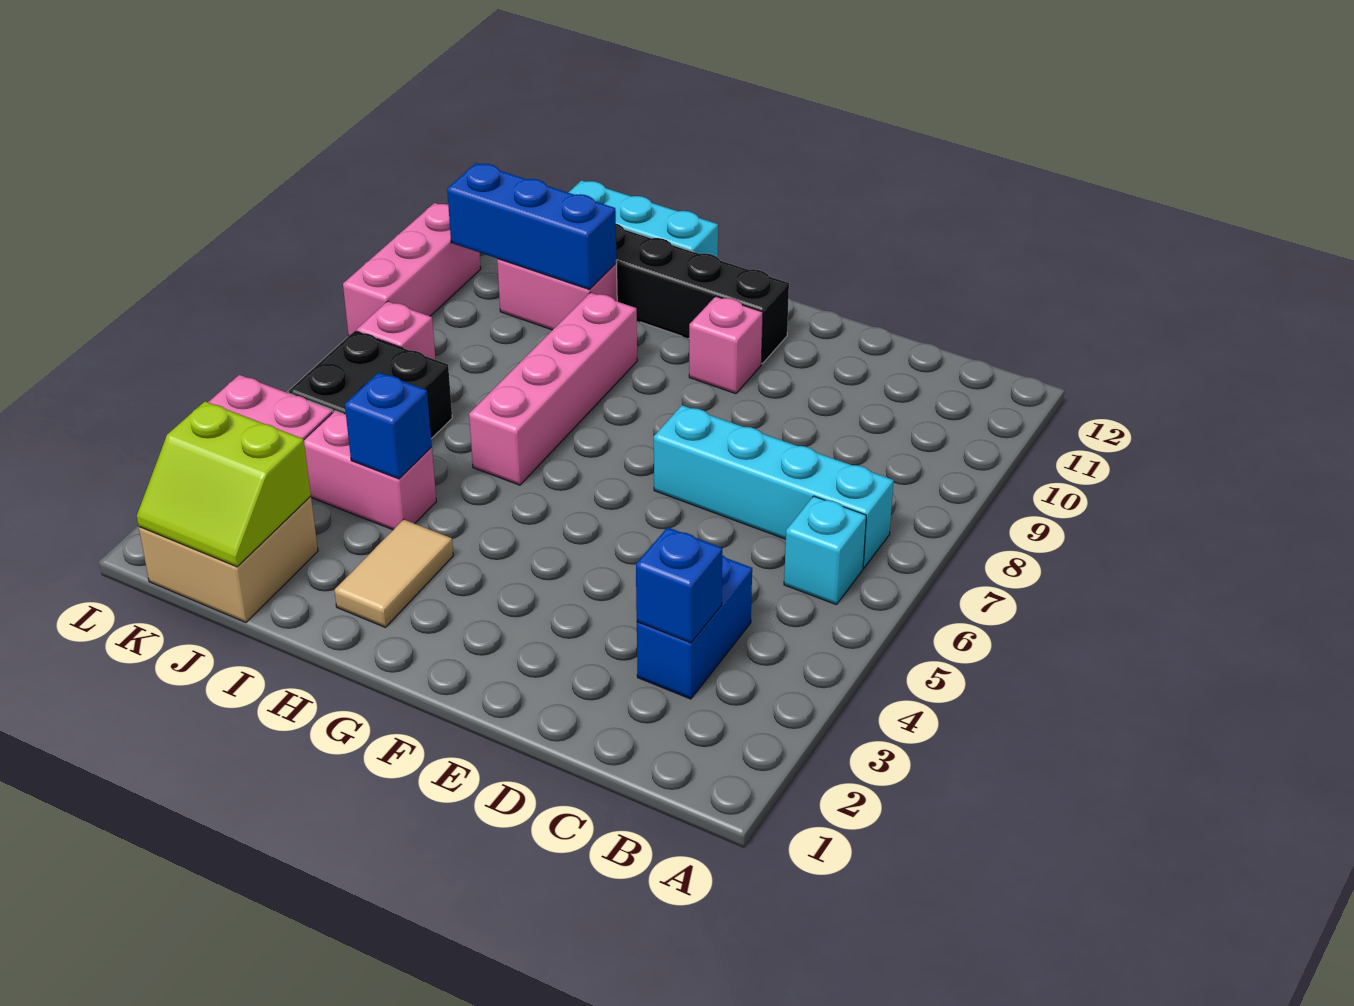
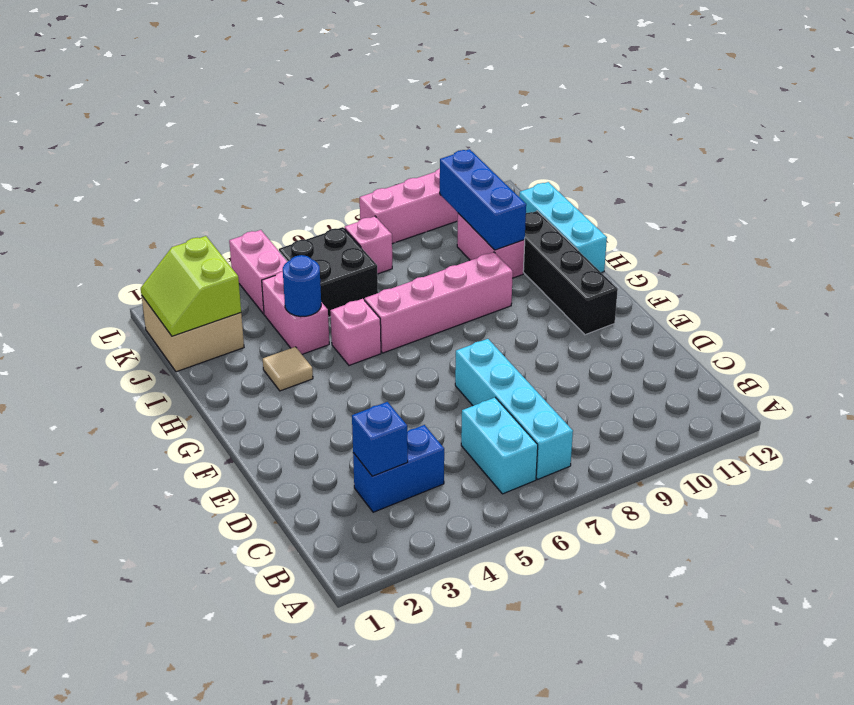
cyan 1x1 brick [784,496,866,605] -> cyan 1x2 brick [461,398,538,494]
pink 1x1 brick [689,296,763,394] -> pink 1x1 brick moved to [330,299,381,365]
tan 1x2 tile [334,519,453,627] -> tan 1x1 tile [263,347,313,391]
blue 1x1 brick [345,372,432,479] -> blue 1x1 round brick [283,255,321,317]

